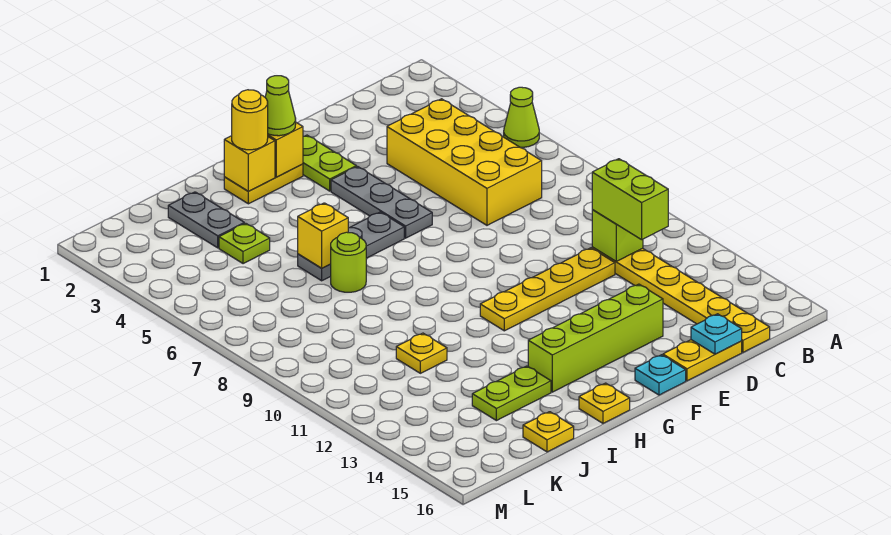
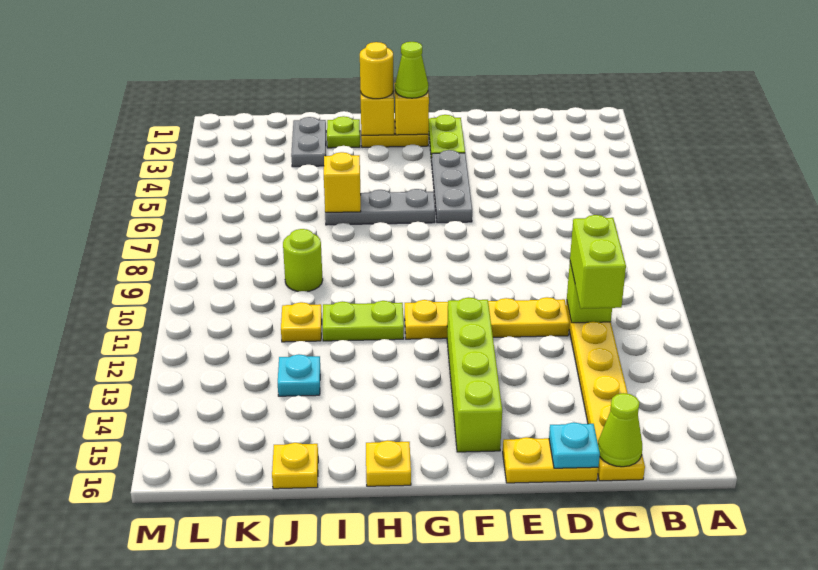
lime 1x1 cone [504,87,539,147] -> lime 1x1 cone moved to [598,393,642,467]
yellow 2x4 brick [387,99,542,225] -> none
lime 1x4 brick [528,284,663,392] -> lime 1x4 brick turned to [447,297,502,452]
cyan 1x1 plate [635,355,686,395] -> cyan 1x1 plate moved to [278,354,320,396]
lime 1x1 round brick [331,232,366,292] -> lime 1x1 round brick moved to [283,229,323,292]
lime 1x2 plate [472,366,551,421] -> lime 1x2 plate moved to [323,301,404,341]
lime 1x1 plate [219,223,270,264] -> lime 1x1 plate moved to [327,116,360,148]

